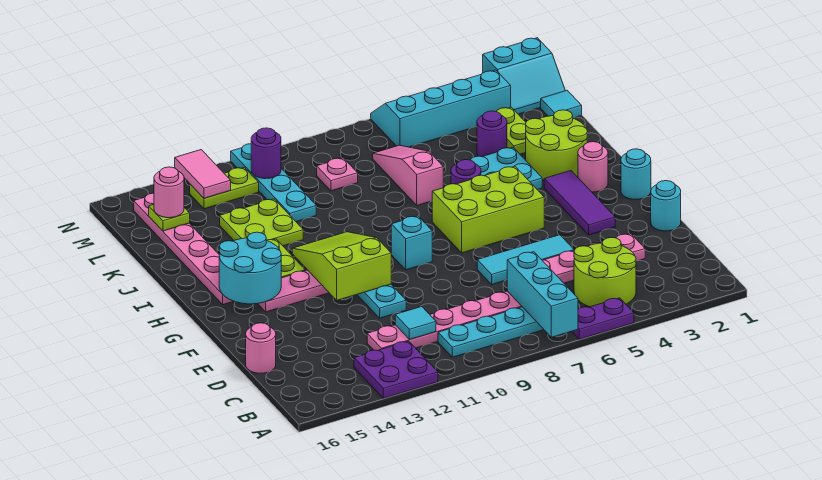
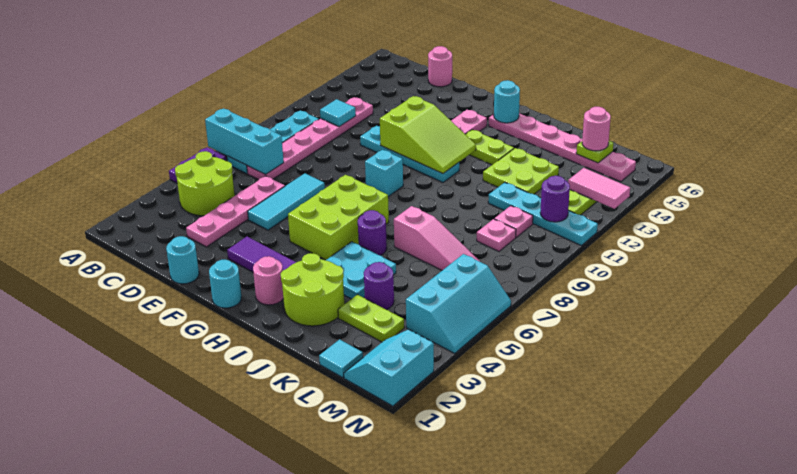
purple 2x2 plate [354,341,438,398] -> none
cyan 2x2 round brick [219,232,281,304] -> cyan 1x1 round brick [494,80,520,123]
none -> pink 1x1 plate [494,206,533,237]
cyan 2x4 slope [371,70,511,147] -> cyan 2x3 slope [406,254,511,353]

